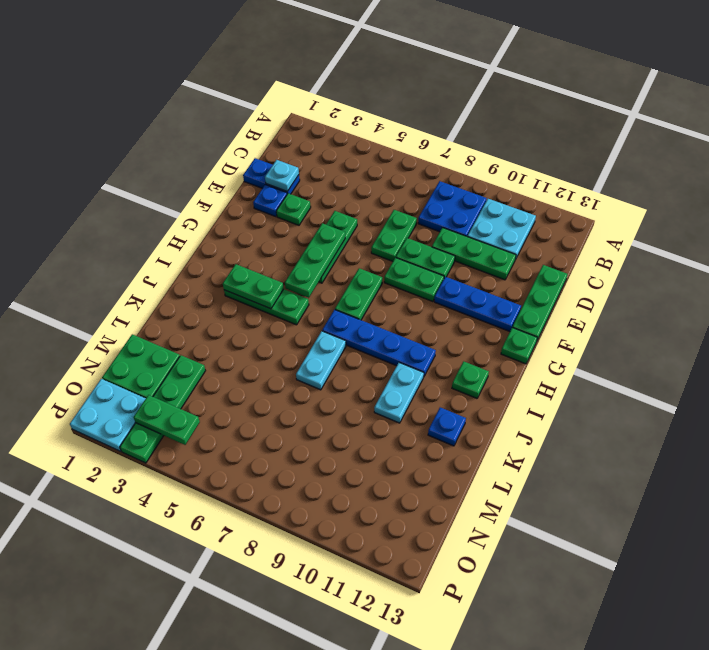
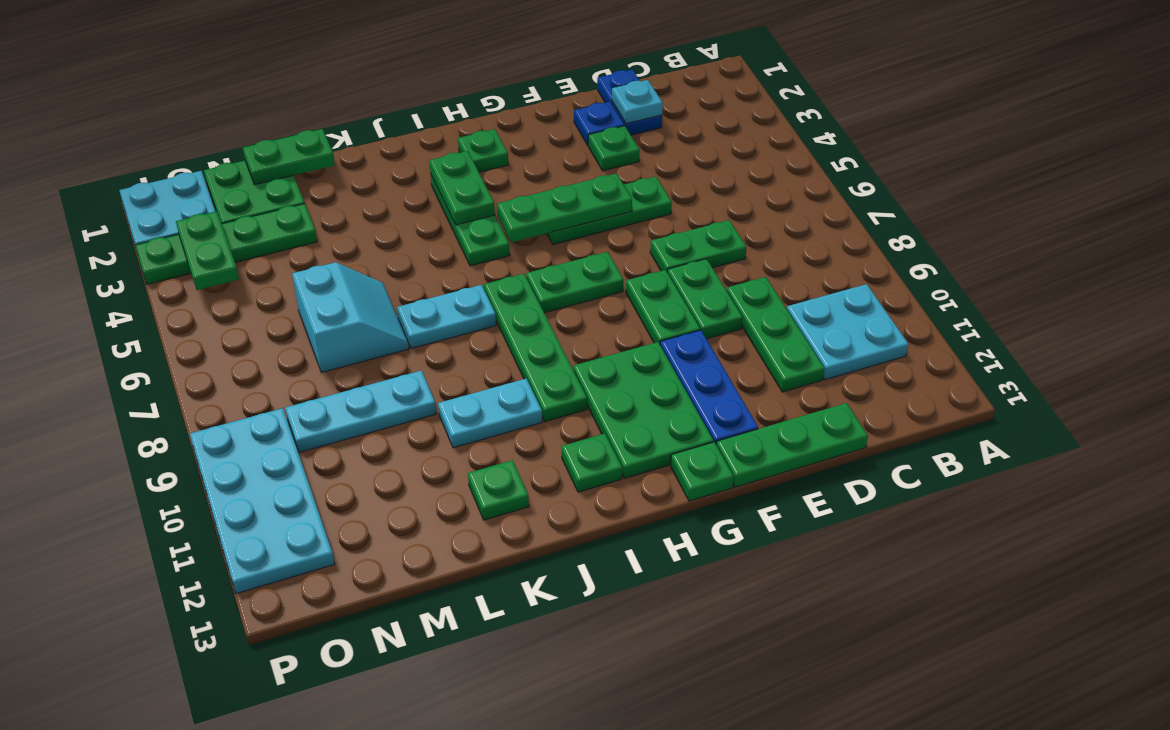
blue 2x2 plate [418,181,486,236] -> none
none -> green 2x3 plate [573,342,714,478]
none -> green 1x1 plate [458,129,508,172]
blue 1x4 plate [322,310,436,376] -> green 1x4 plate [484,274,587,422]
blue 1x1 plate [428,407,466,446] -> green 1x1 plate [468,460,529,520]
none -> green 1x2 plate [243,129,335,185]
none -> cyan 2x2 slope [292,262,409,372]
none -> cyan 1x3 plate [285,371,436,452]
none -> cyan 2x4 plate [190,408,334,594]

